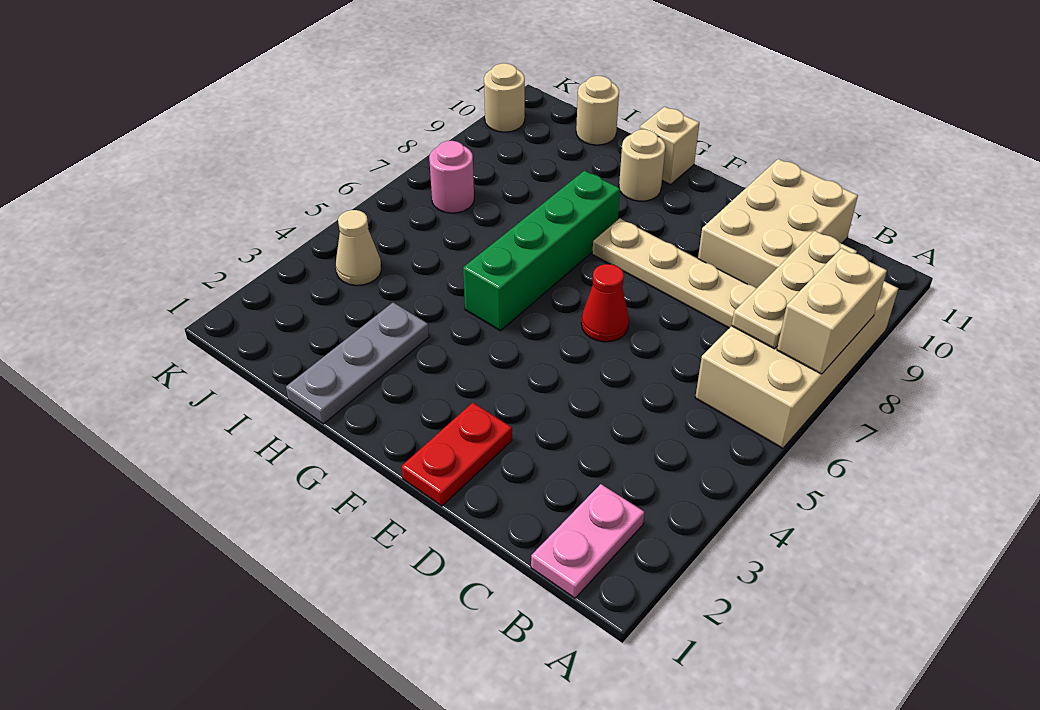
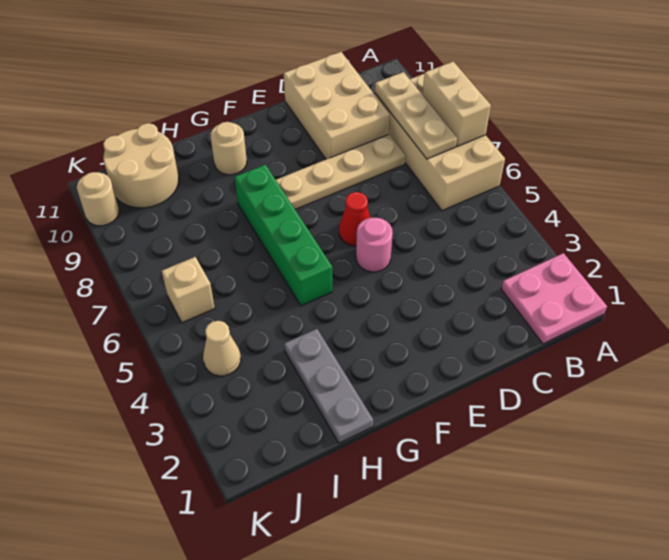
pink 1x2 plate [531,484,644,598] -> pink 2x2 plate [501,253,607,344]
red 1x2 plate [401,403,512,506] -> none
tan 1x1 brick [640,107,699,185] -> tan 1x1 brick moved to [162,257,215,323]
tan 1x1 round brick [576,76,619,145] -> tan 2x2 round brick [103,123,179,208]
pink 1x1 round brick [429,141,474,213] -> pink 1x1 round brick moved to [356,218,393,272]

